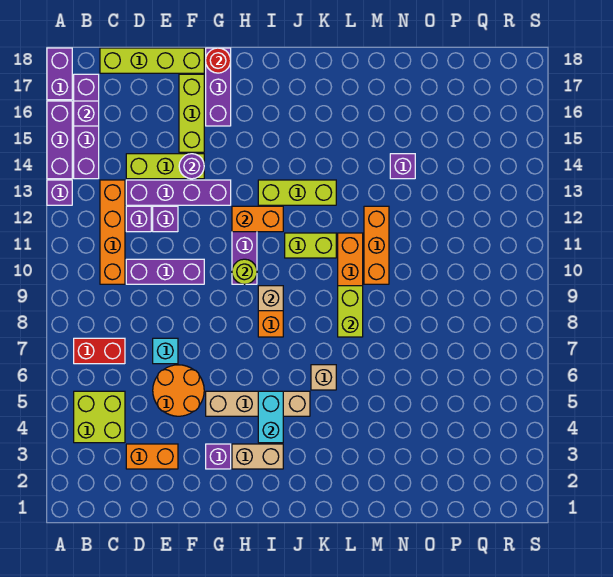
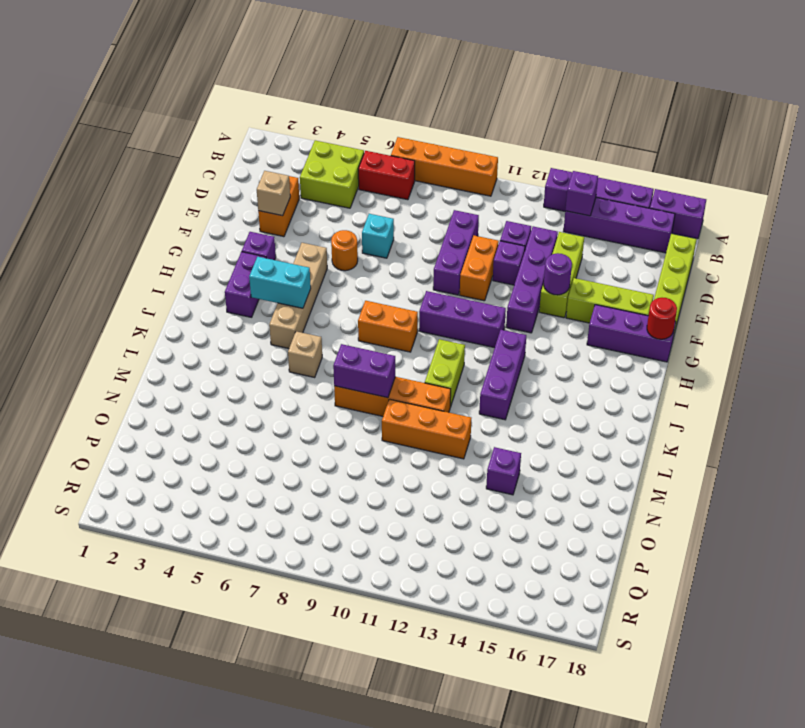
red 1x2 brick [74,338,125,364] -> red 1x2 brick turned to [358,151,415,200]
purple 1x1 brick [74,101,99,126] -> purple 1x1 brick moved to [565,171,598,216]
orange 1x4 brick [100,180,125,284] -> orange 1x4 brick moved to [391,137,498,196]
orange 2x2 round brick [153,365,204,416] -> orange 1x1 round brick [331,230,358,271]
tan 1x2 brick [232,444,283,469] -> purple 1x2 brick [225,252,266,317]
lime 1x1 round brick [232,259,257,284] -> none
orange 1x2 brick [232,206,283,232] -> orange 1x2 brick moved to [460,236,499,301]
tan 1x1 brick [258,286,283,311] -> tan 1x1 brick moved to [257,171,290,216]
lime 1x3 brick [258,180,336,205] -> purple 1x3 brick [479,330,526,420]
lime 1x2 brick [338,286,363,337] -> purple 1x2 brick [333,344,395,398]

